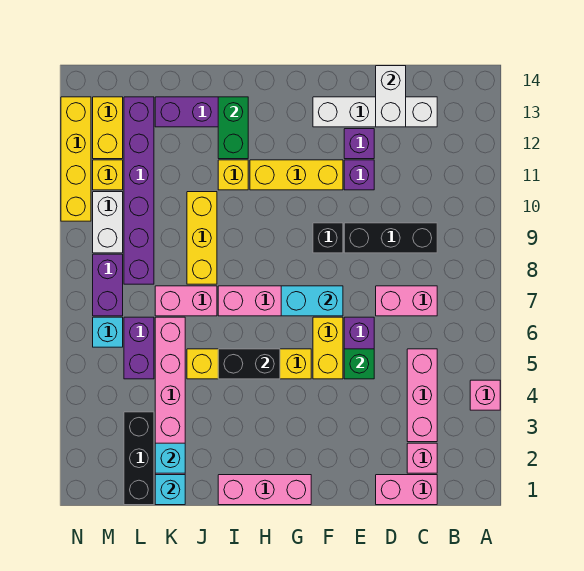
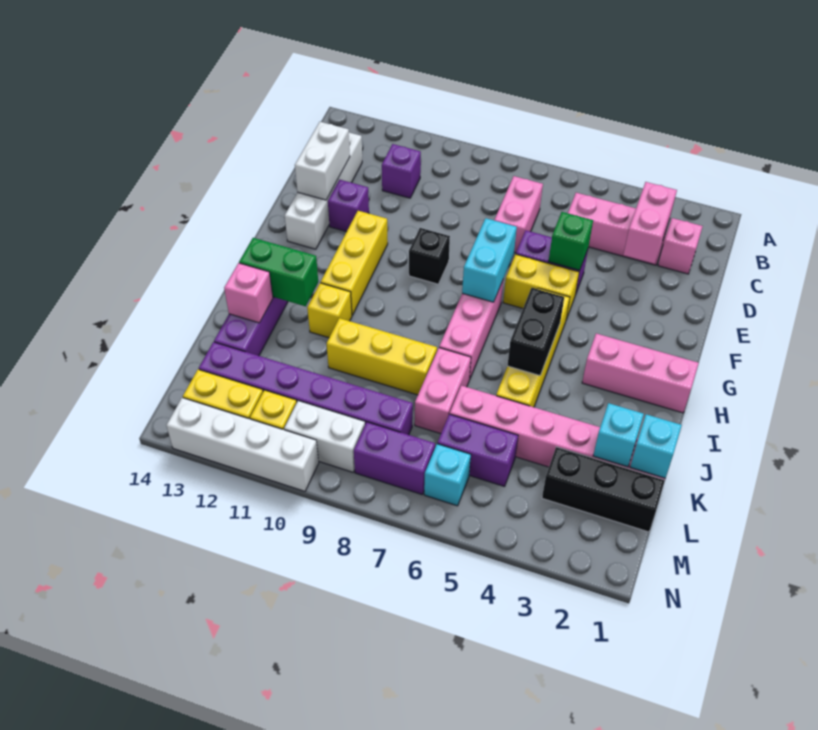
pink 1x1 brick [470,380,500,410] -> pink 1x1 brick moved to [224,263,273,323]
pink 1x2 brick [376,475,437,505] -> pink 1x2 brick moved to [623,182,677,264]
black 1x3 brick [344,223,437,253] -> none
white 1x2 brick [376,66,406,127] -> white 1x2 brick turned to [295,122,350,200]
purple 1x1 brick [344,160,374,190] -> purple 1x1 brick moved to [382,144,421,198]
pink 1x3 brick [218,475,311,505] -> pink 1x3 brick turned to [582,333,699,413]
yellow 1x4 brick [61,97,91,221] -> white 1x4 brick [166,398,319,491]

